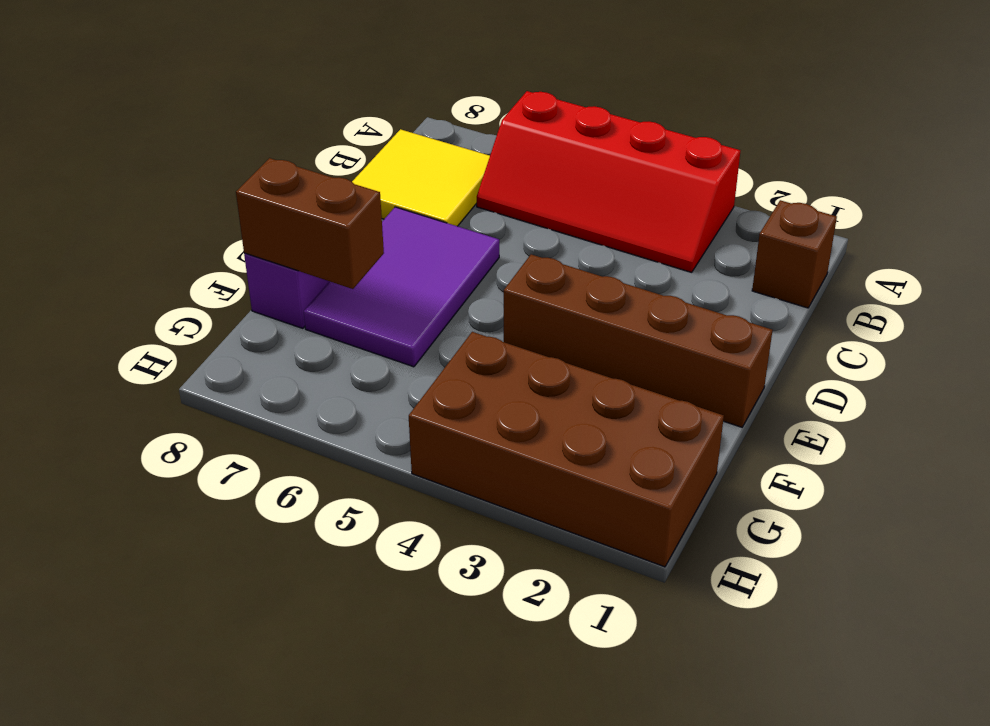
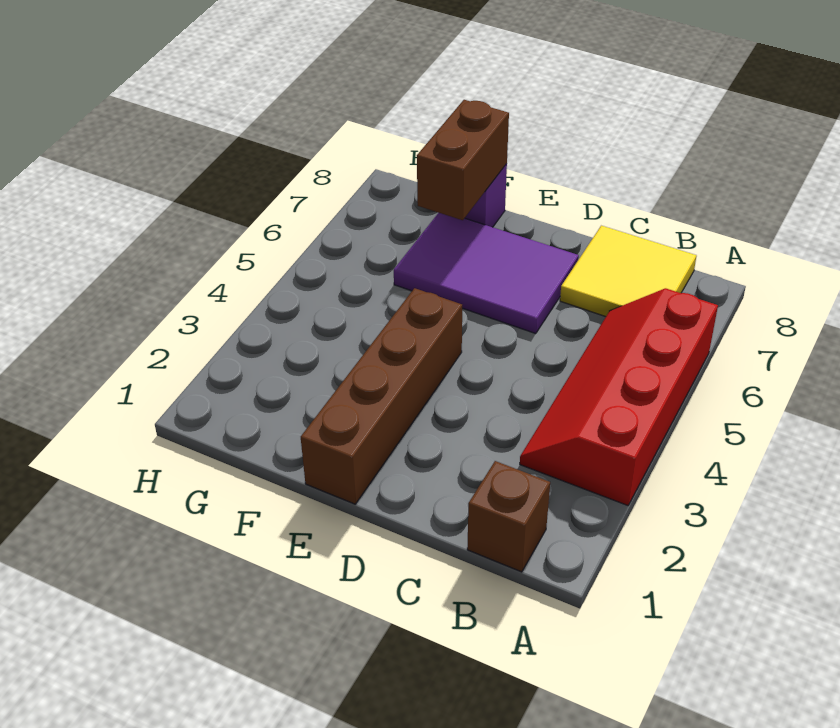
brown 2x4 brick [409,332,724,567] -> none

